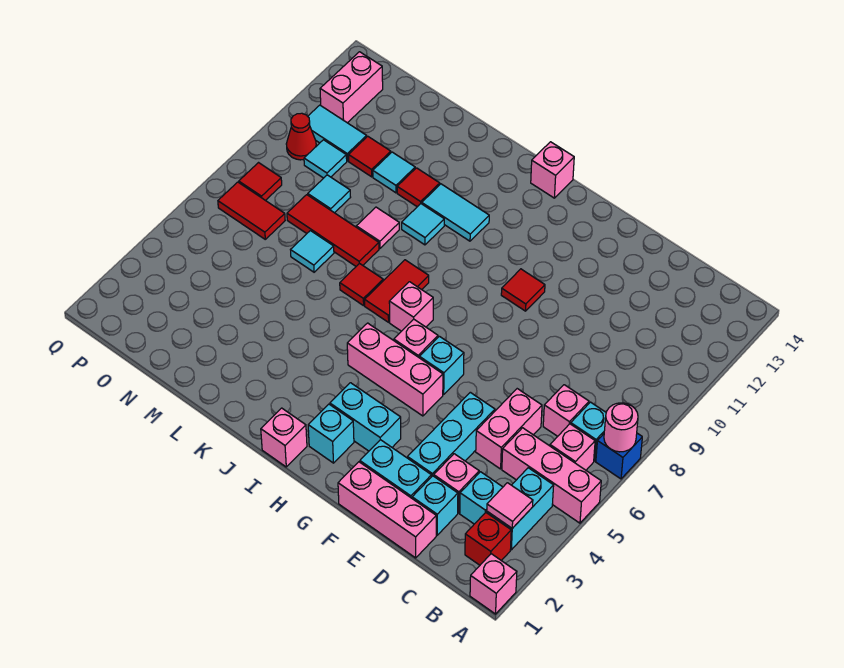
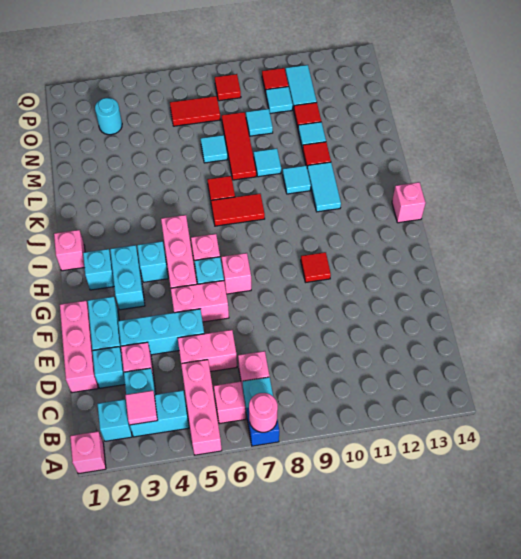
red 1x1 brick [465,513,511,565] -> cyan 1x1 brick [98,399,132,441]
none -> cyan 1x1 brick [137,241,168,282]
pink 1x1 brick [389,282,433,331] -> pink 1x1 brick moved to [222,253,251,294]
pink 1x1 tile [356,207,399,248] -> cyan 1x1 tile [254,149,281,177]
none -> cyan 1x1 round brick [95,98,122,135]
red 1x2 tile [218,182,285,239] -> red 1x2 tile turned to [170,96,221,126]
red 1x1 cone [286,113,316,160] -> red 1x1 tile [262,68,288,93]
pink 1x2 brick [320,52,383,123] -> pink 1x2 brick moved to [171,281,229,322]

